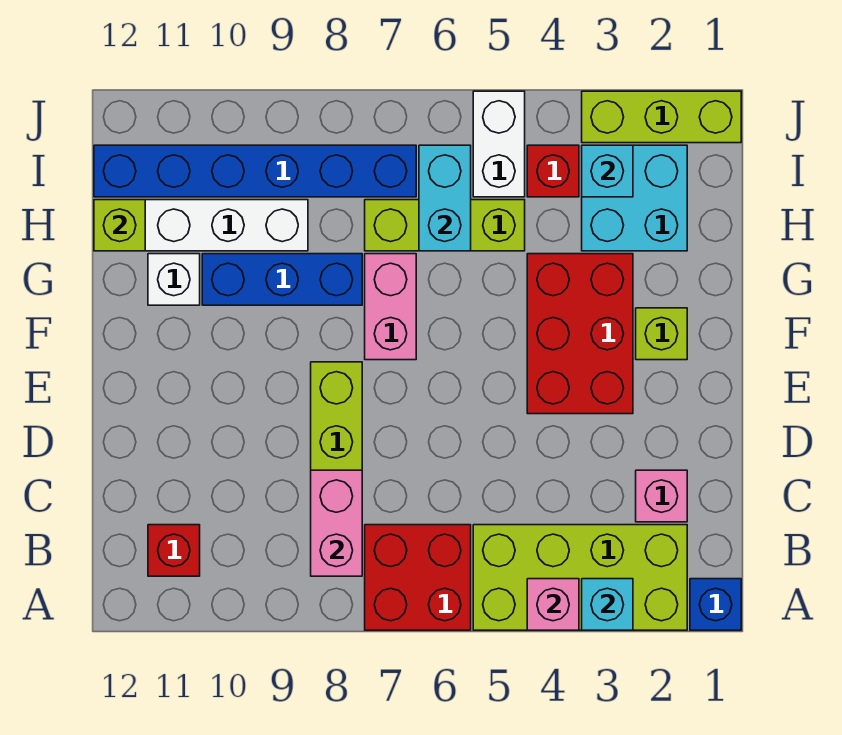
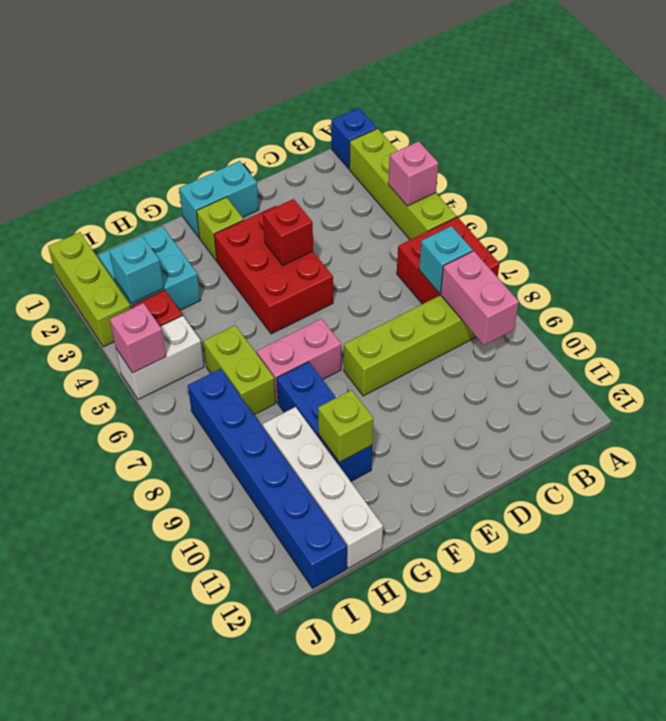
lime 2x4 brick [473,525,687,630] -> lime 1x4 brick [349,129,456,240]
cyan 1x1 brick [582,579,633,630] -> cyan 1x1 brick moved to [419,226,473,294]
pink 1x2 brick [311,470,362,576] -> pink 1x2 brick turned to [440,251,519,345]
red 1x1 brick [148,525,200,576] -> red 1x1 brick moved to [263,199,313,265]
pink 1x1 brick [636,470,687,522] -> pink 1x1 brick moved to [110,303,166,373]
red 2x3 brick [527,254,633,414] -> red 2x3 brick turned to [214,206,333,334]
white 1x1 brick [148,254,200,305] -> none
lime 1x3 brick [365,200,525,251] -> lime 1x2 brick [203,325,276,415]
cyan 1x2 brick [419,145,471,251] -> cyan 1x2 brick moved to [179,161,259,237]
lime 1x1 brick [94,200,145,251] -> lime 1x1 brick moved to [318,390,373,462]

